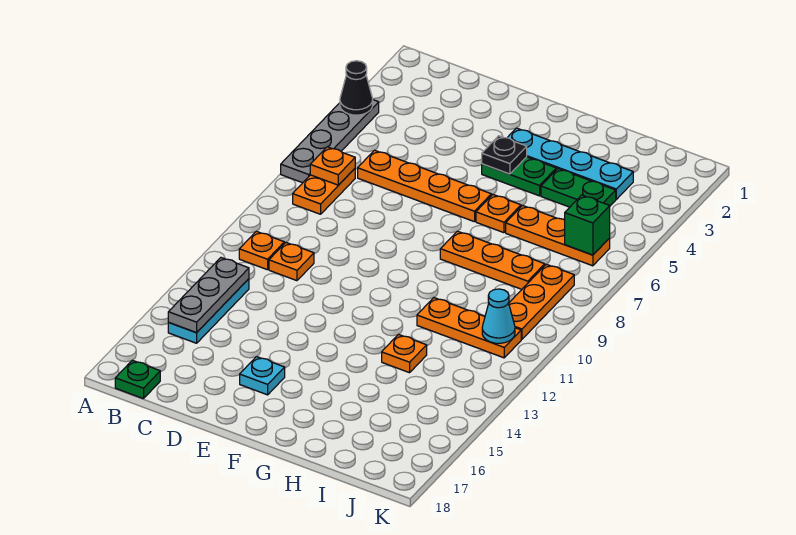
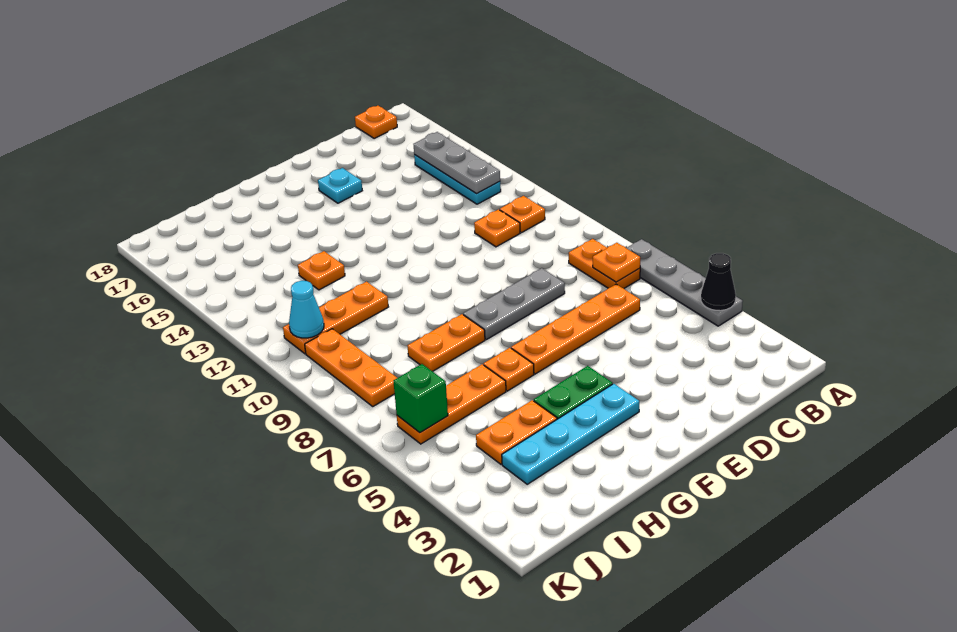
green 1x1 plate [115,360,160,399] -> orange 1x1 plate [355,106,397,139]
none -> grey 1x3 plate [463,268,565,340]
black 1x1 plate [482,136,527,174] -> none
orange 1x3 plate [440,231,545,289] -> orange 1x2 plate [408,314,485,371]
green 1x2 plate [541,169,616,207] -> orange 1x2 plate [476,400,557,464]

